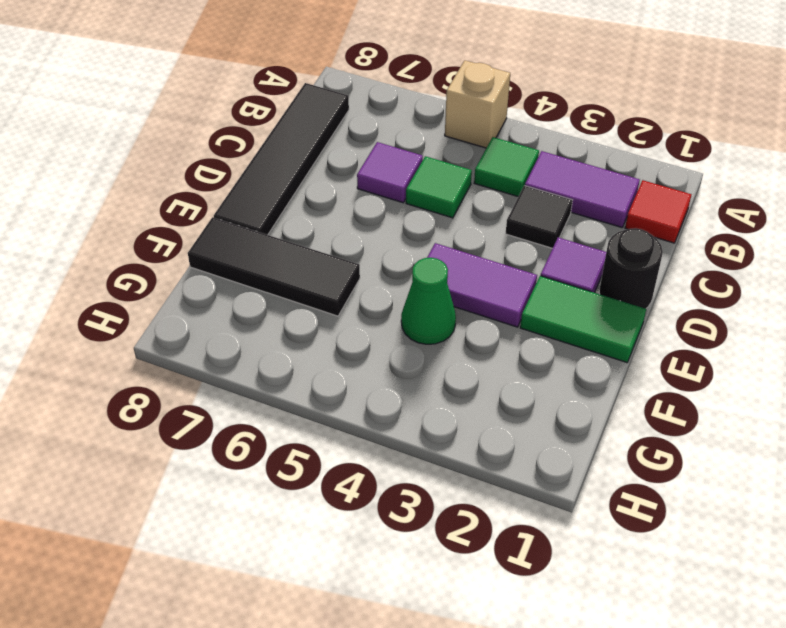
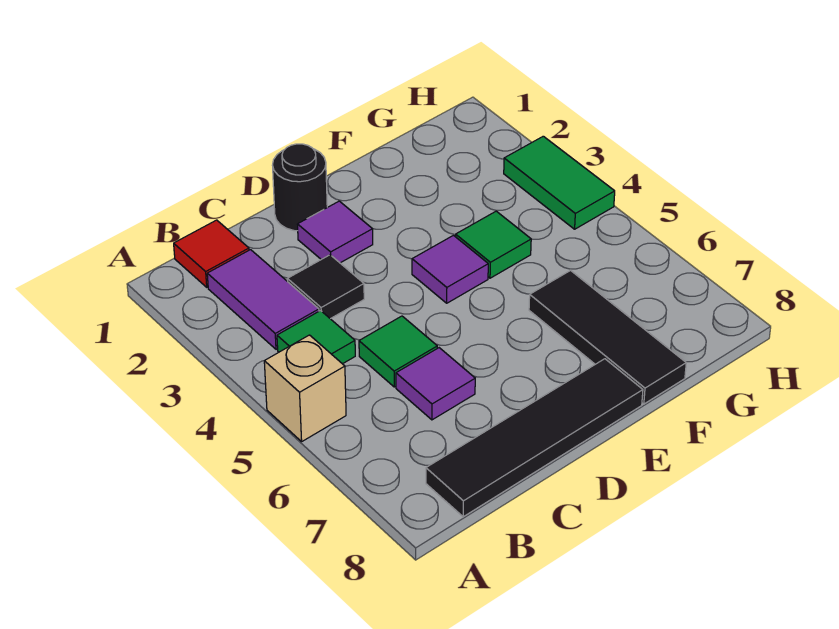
green 1x2 tile [520,276,646,362] -> green 1x2 tile moved to [504,136,615,229]
purple 1x2 tile [427,243,537,327] -> purple 1x1 tile [412,235,488,303]
green 1x1 cone [401,258,456,344] -> green 1x1 tile [456,211,531,278]

